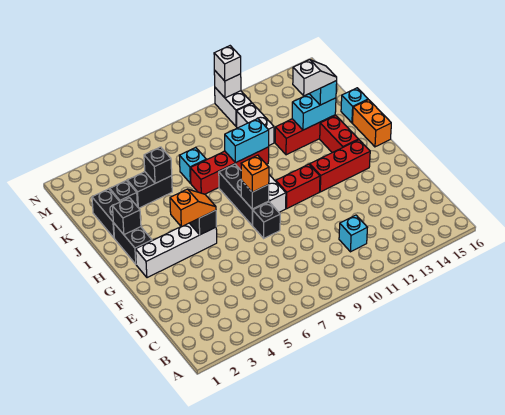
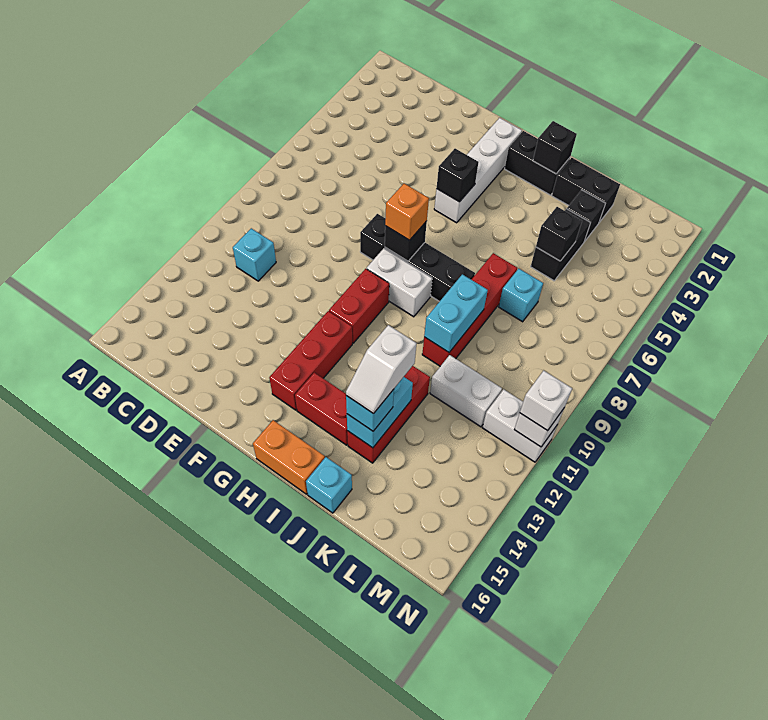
orange 1x2 slope [170,189,216,227] -> none

